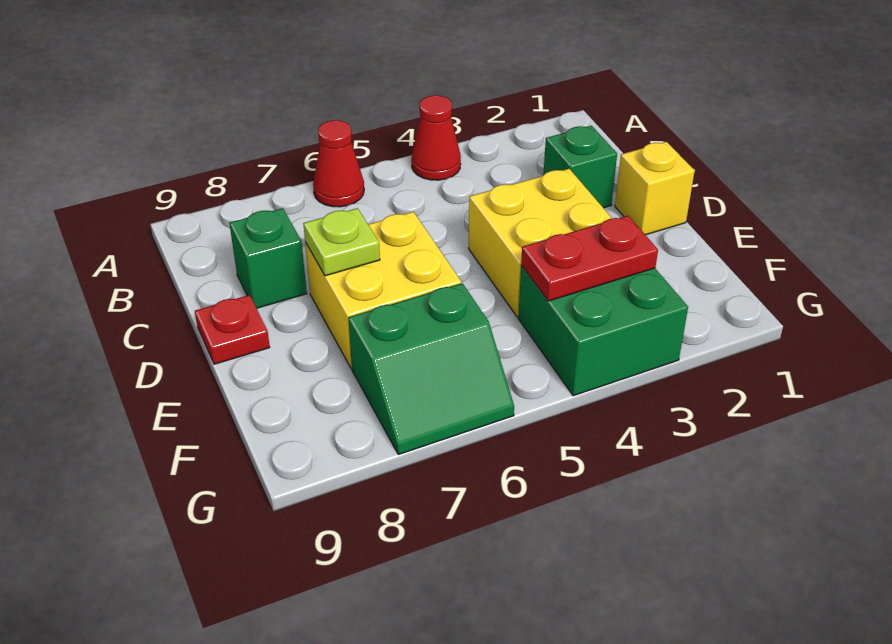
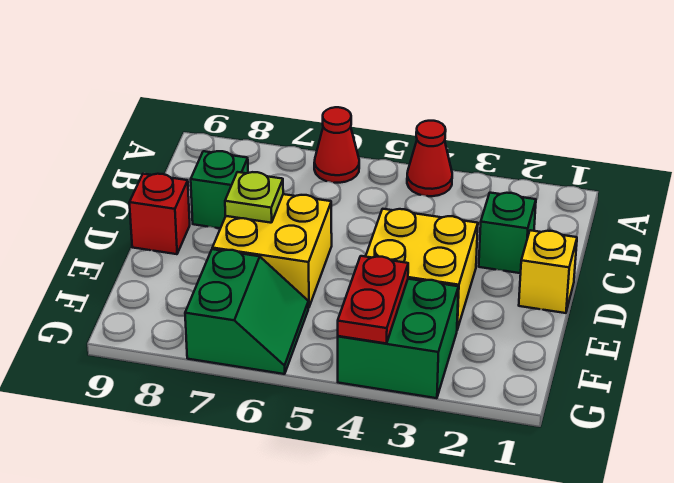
red 1x1 plate [195,295,270,364] -> red 1x1 brick [129,174,190,254]
red 1x2 plate [521,216,658,301] -> red 1x2 plate turned to [338,256,408,343]
green 2x2 slope [348,283,514,455] -> green 2x2 slope turned to [185,249,308,374]

